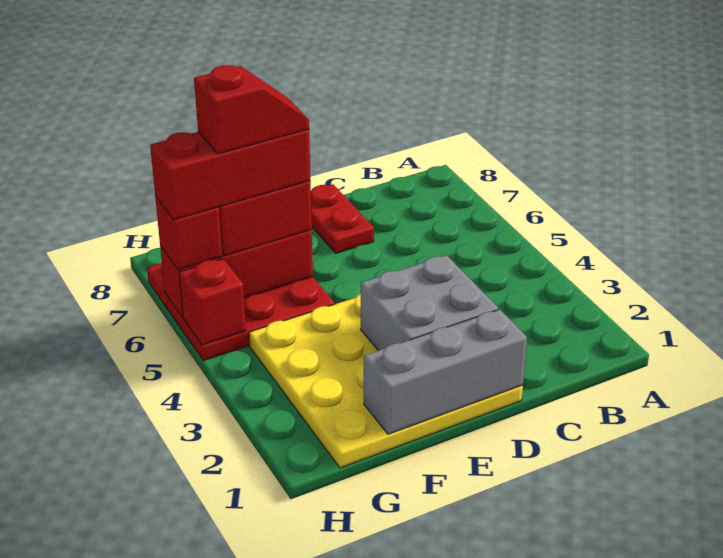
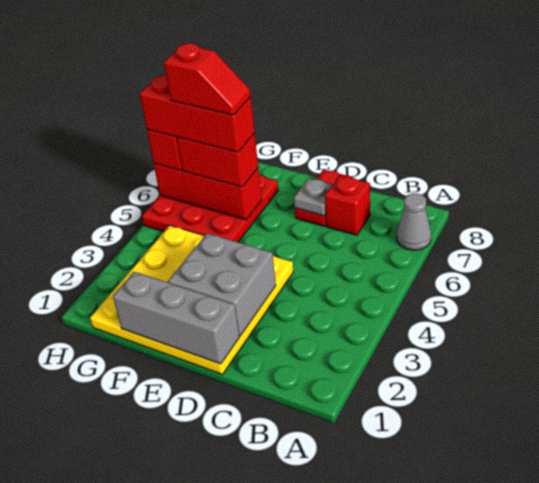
none -> grey 1x1 cone [397,193,431,250]
none -> grey 1x1 plate [294,178,332,216]
red 1x1 brick [179,259,246,345] -> red 1x1 brick moved to [325,175,370,235]

